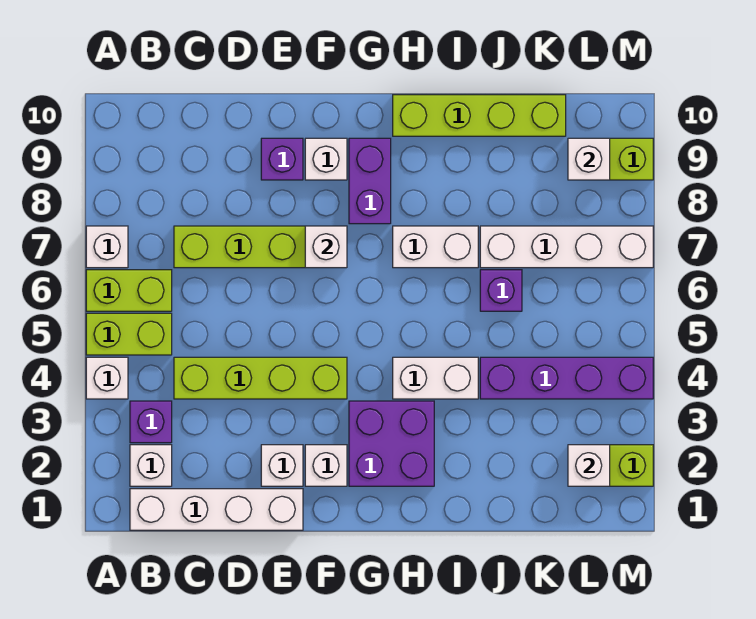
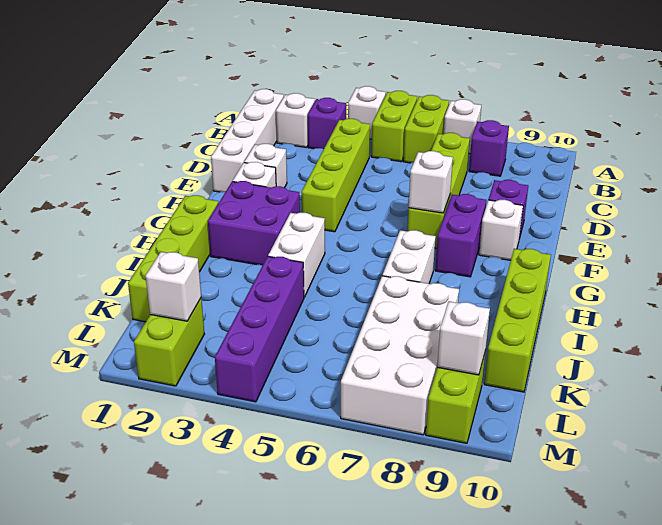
purple 1x2 brick [349,138,391,224] -> purple 1x2 brick turned to [435,194,486,277]
none -> lime 1x4 brick [128,195,218,322]
purple 1x1 brick [480,270,522,311] -> purple 1x1 brick moved to [469,120,509,176]
white 1x4 brick [480,226,653,268] -> white 2x4 brick [341,276,459,435]

